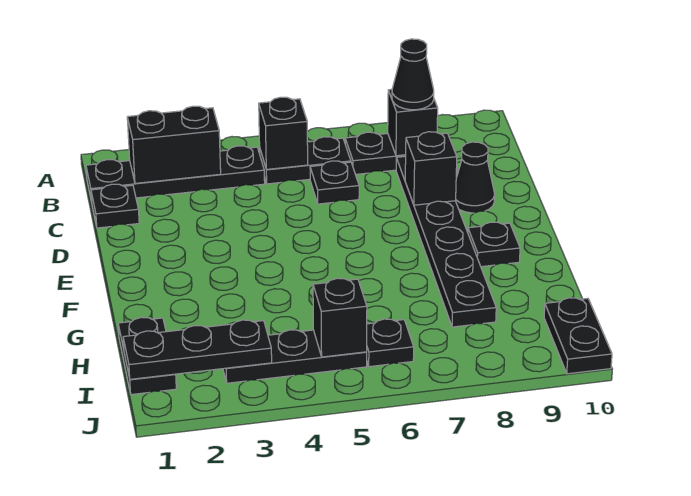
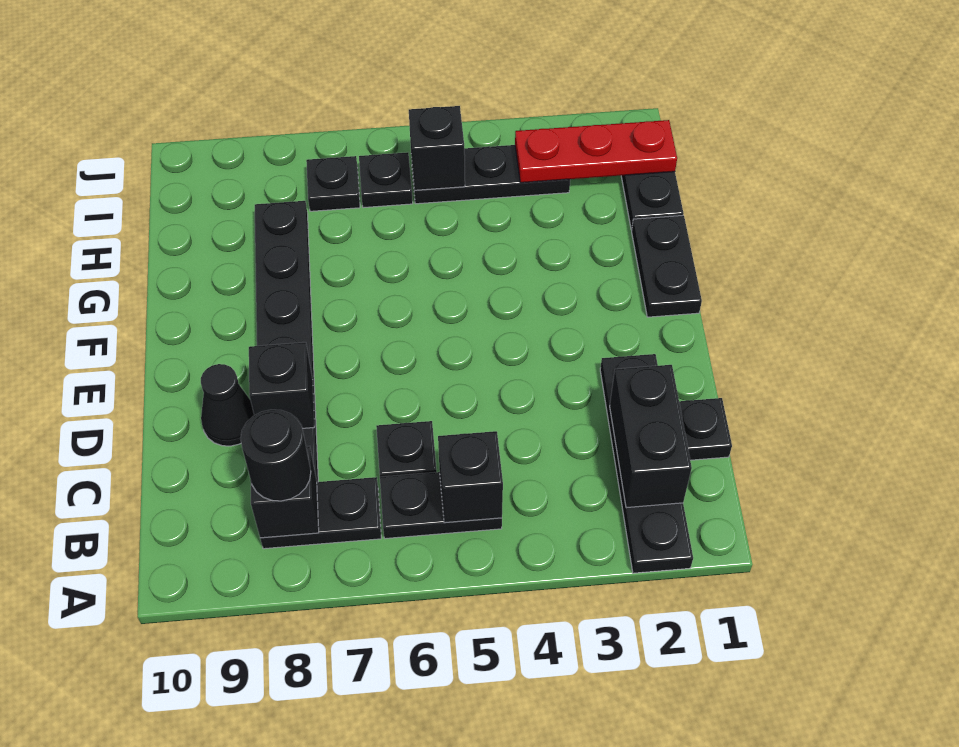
black 1x4 plate [86,146,265,202] -> black 1x4 plate turned to [600,354,693,573]
black 1x2 brick [127,106,221,183] -> black 1x2 brick turned to [610,365,692,508]
black 1x1 cone [392,39,434,110] -> black 1x1 round brick [240,410,311,501]
black 1x1 plate [468,222,520,267] -> black 1x1 plate moved to [306,156,360,211]
black 1x3 plate [123,320,272,379] -> red 1x3 plate [515,120,677,183]
black 1x2 plate [544,298,612,374] -> black 1x2 plate moved to [632,215,702,317]

